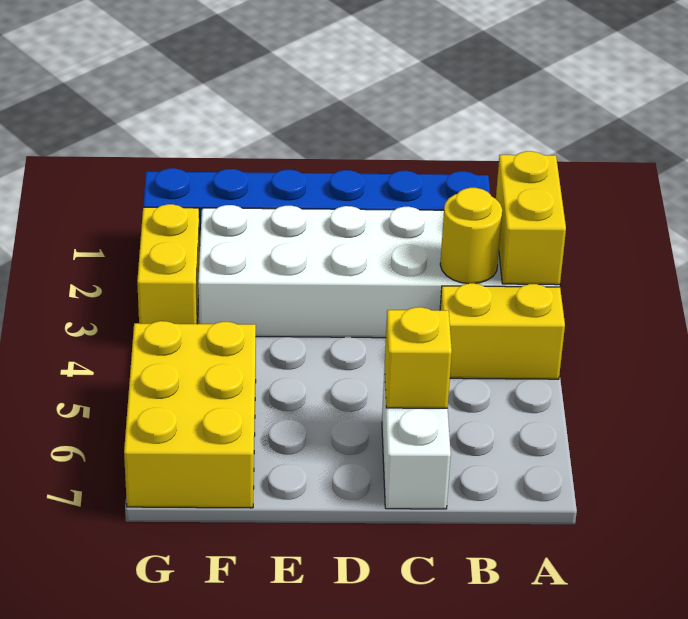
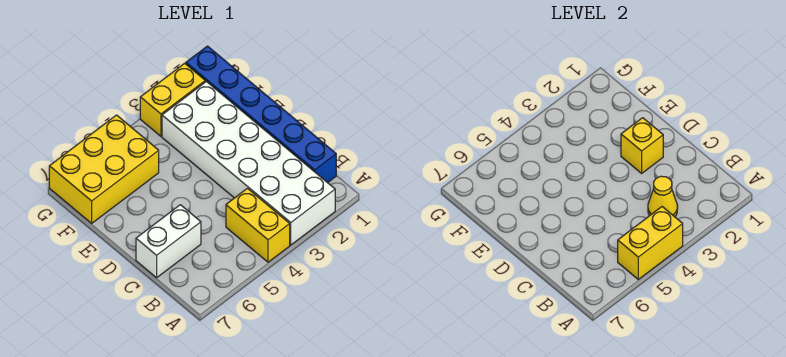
yellow 1x2 brick [496,151,566,285] -> yellow 1x2 brick moved to [618,207,683,279]
yellow 1x1 round brick [440,188,502,284] -> yellow 1x1 cone [648,176,678,217]
yellow 1x1 brick [385,307,452,408] -> yellow 1x1 brick moved to [621,118,663,173]

